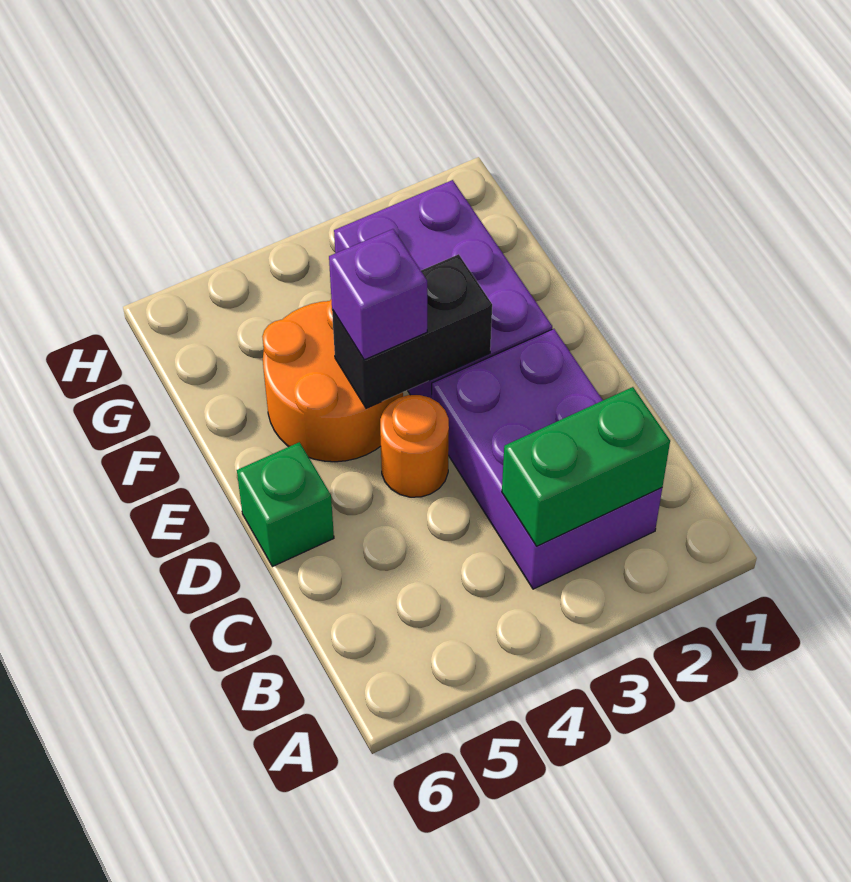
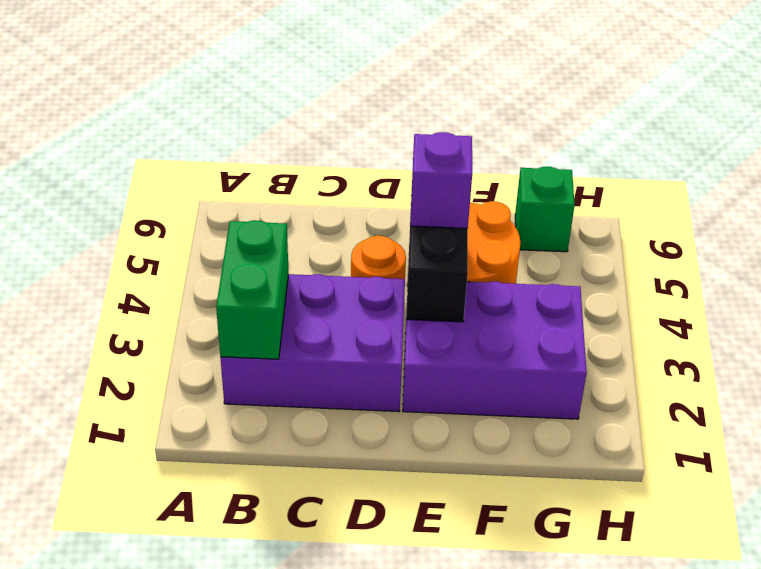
green 1x1 brick [237,442,334,567] -> green 1x1 brick moved to [515,167,575,252]

